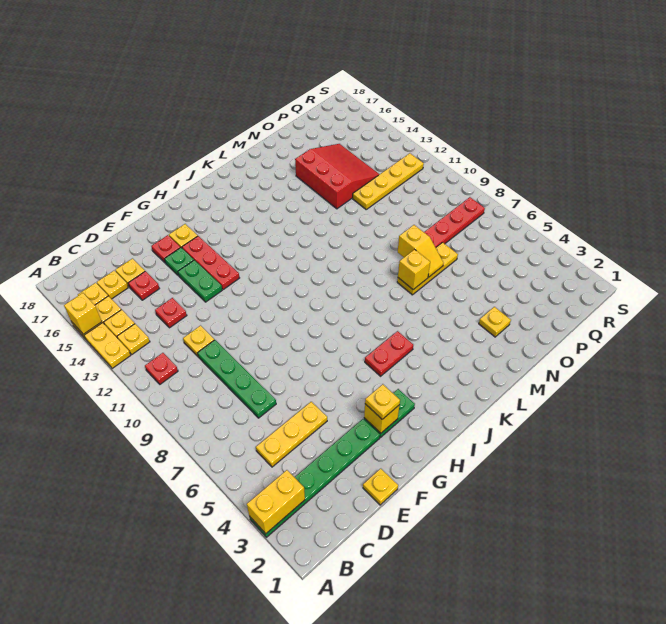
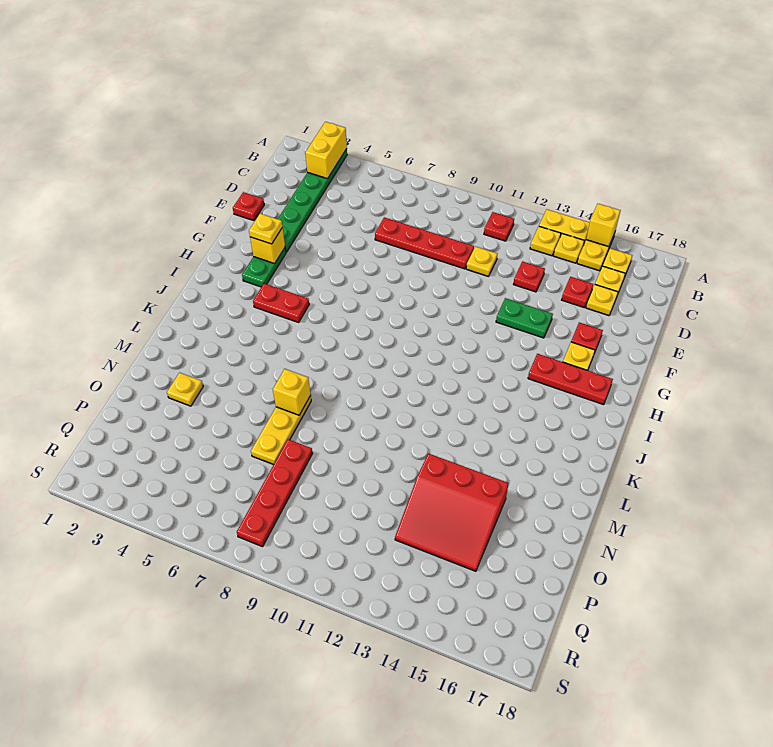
yellow 1x3 plate [256,402,327,467] -> none
green 1x4 plate [198,340,276,418] -> red 1x4 plate [375,217,474,269]
yellow 1x1 plate [363,469,398,505] -> red 1x1 plate [233,192,264,221]
green 1x1 plate [165,248,194,276] -> none
red 1x3 plate [182,236,239,290] -> red 1x3 plate moved to [528,354,613,405]
red 1x2 plate [365,331,413,376] -> red 1x2 plate turned to [253,284,309,322]
yellow 1x2 slope [398,225,444,277] -> none
yellow 1x4 plate [353,153,424,209] -> none

